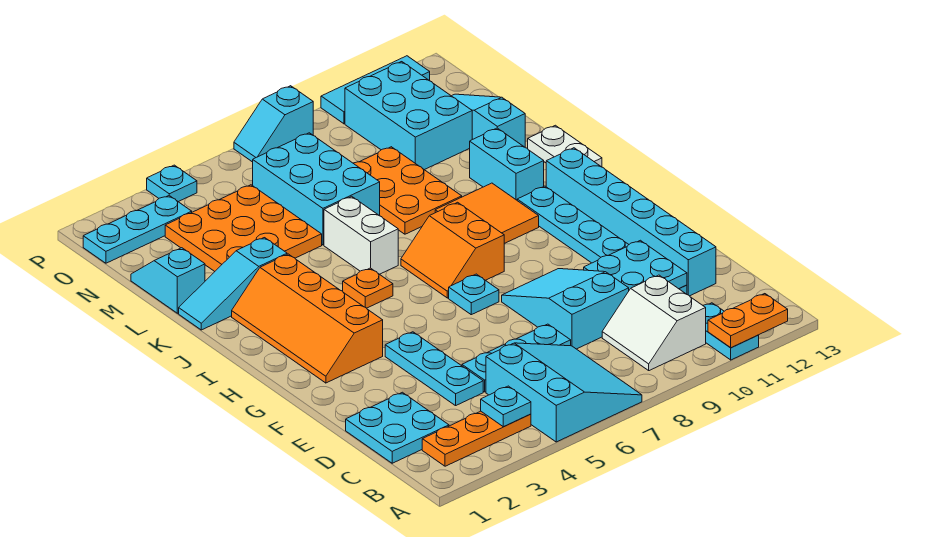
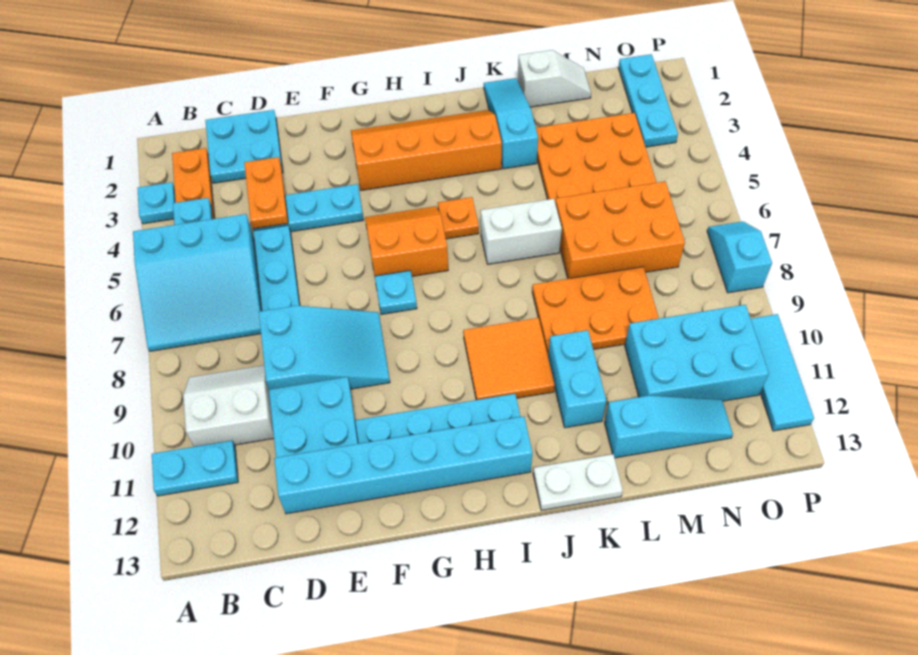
orange 1x2 plate [708,294,788,348] -> orange 1x2 plate moved to [244,157,288,229]
orange 2x2 slope [401,202,504,298] -> orange 2x2 slope moved to [365,206,448,276]
cyan 1x2 brick [470,128,544,200] -> cyan 1x2 brick turned to [548,330,606,428]
cyan 1x2 slope [131,248,205,313] -> white 1x2 slope [518,50,591,107]
cyan 2x3 brick [253,133,380,245] -> orange 2x3 brick [555,182,685,279]
cyan 1x1 plate [147,165,197,202] -> cyan 1x1 plate moved to [138,182,176,224]

